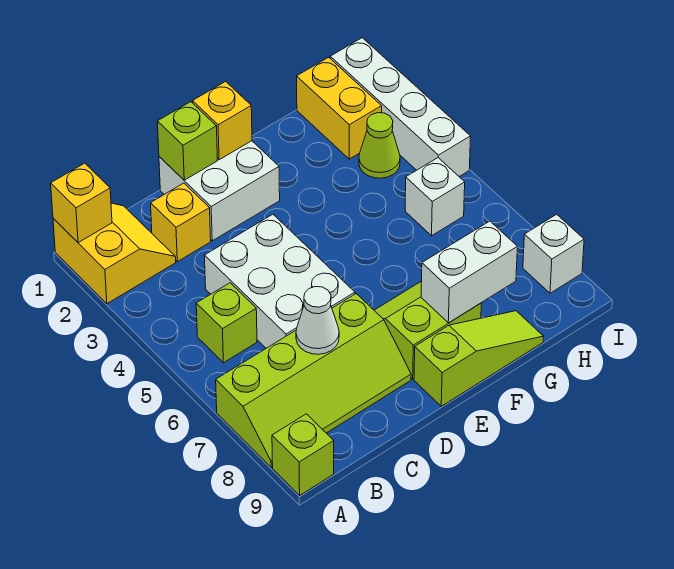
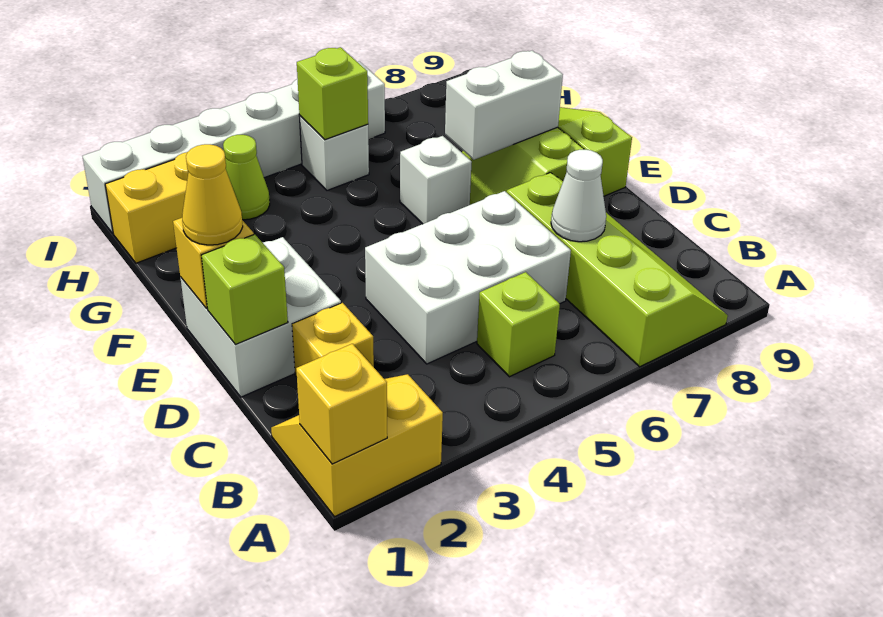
lime 1x1 brick [272,414,334,495] -> lime 1x1 brick moved to [297,47,368,140]
none -> yellow 1x1 cone [182,144,243,245]
white 1x2 brick [421,221,517,323] -> white 1x2 brick turned to [445,51,563,160]
white 1x4 brick [330,38,471,176] -> white 1x6 brick [82,61,385,233]
white 1x1 brick [523,214,584,293] -> white 1x1 brick moved to [400,136,472,224]

